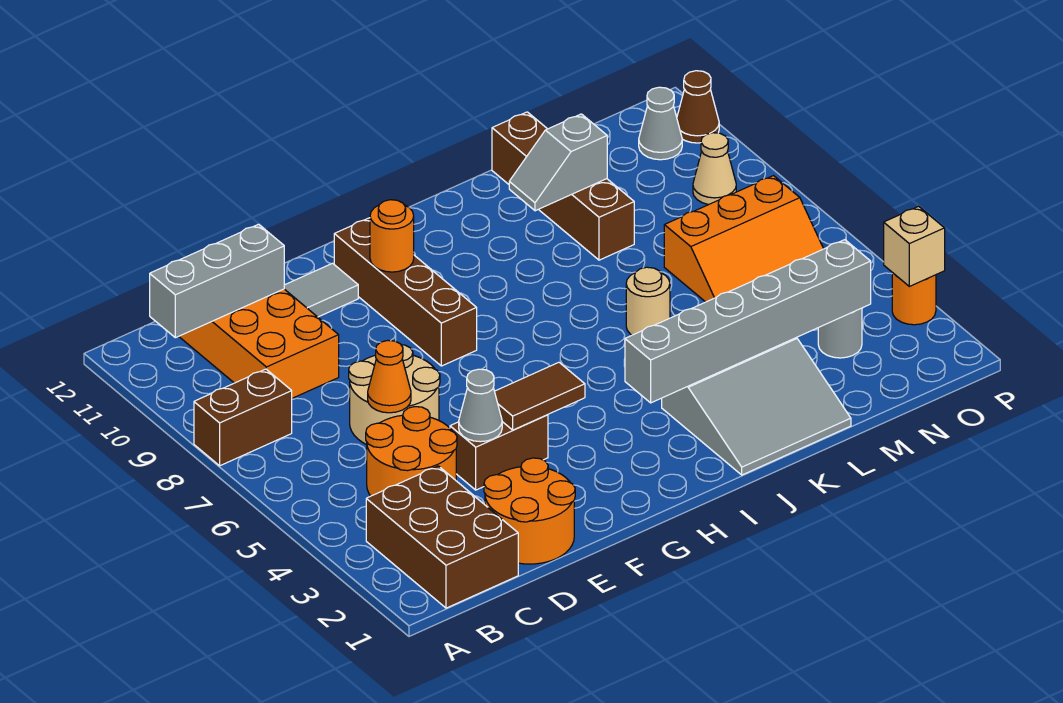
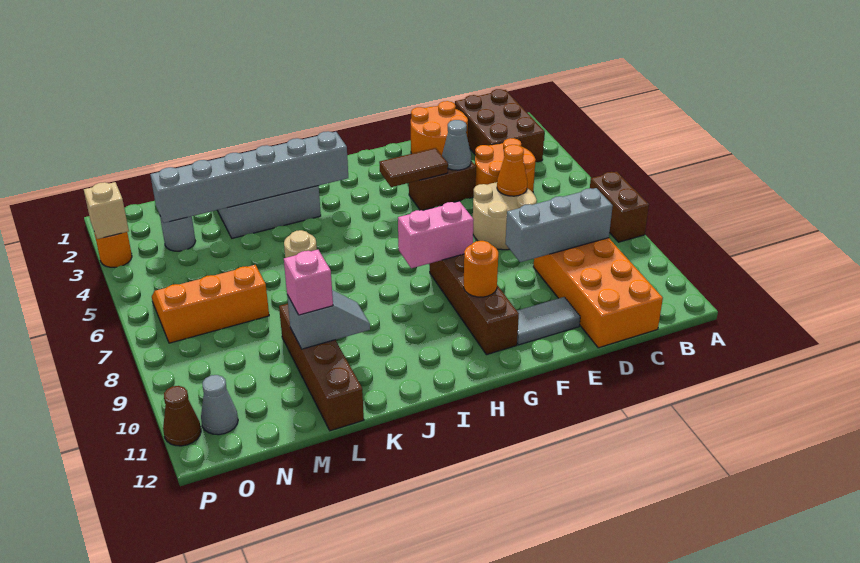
brown 1x2 brick [194,369,292,466] -> brown 1x2 brick turned to [590,172,649,242]
grey 1x3 brick [150,224,284,338] -> grey 1x3 brick moved to [505,188,613,262]
none -> pink 1x2 brick [398,201,474,268]
none -> pink 1x1 brick [284,250,333,315]
tan 1x1 cone [693,133,736,205] -> none

